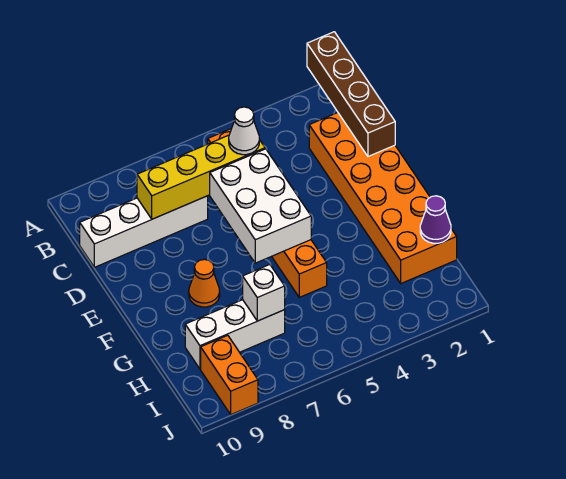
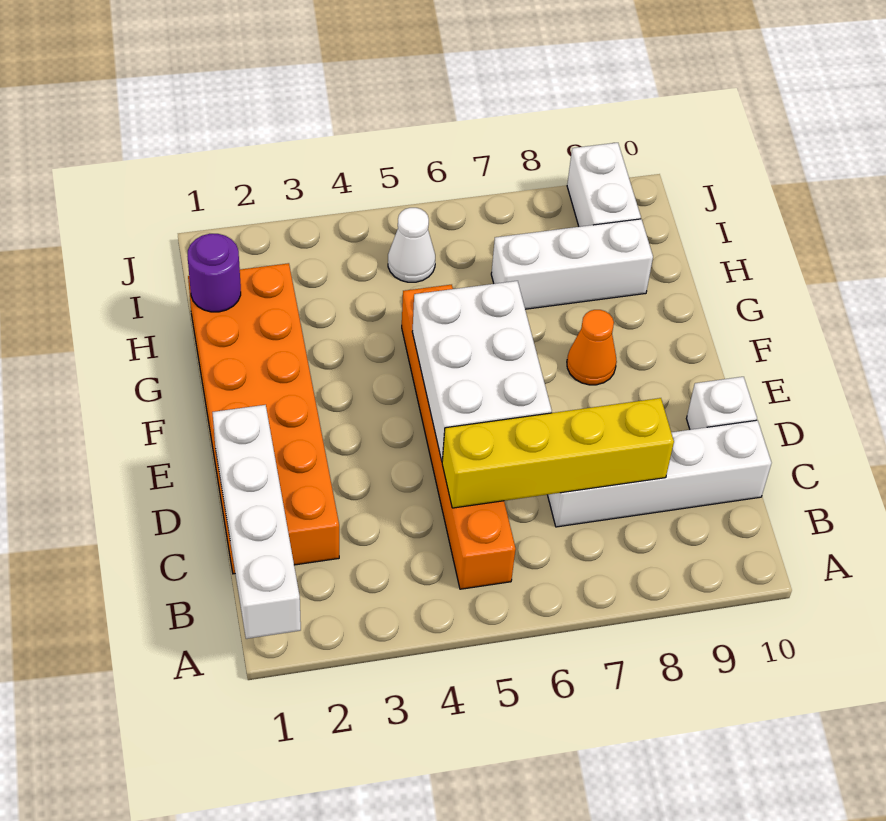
brown 1x4 brick [307,32,395,156] -> white 1x4 brick [212,405,301,639]
white 1x1 cone [229,107,259,155] -> white 1x1 cone moved to [388,208,435,282]
purple 1x1 cone [420,196,451,243] -> purple 1x1 round brick [187,234,241,312]
white 1x1 brick [243,265,285,321] -> white 1x1 brick moved to [686,377,757,430]
orange 1x2 brick [201,335,258,414] -> white 1x2 brick [567,143,641,227]

